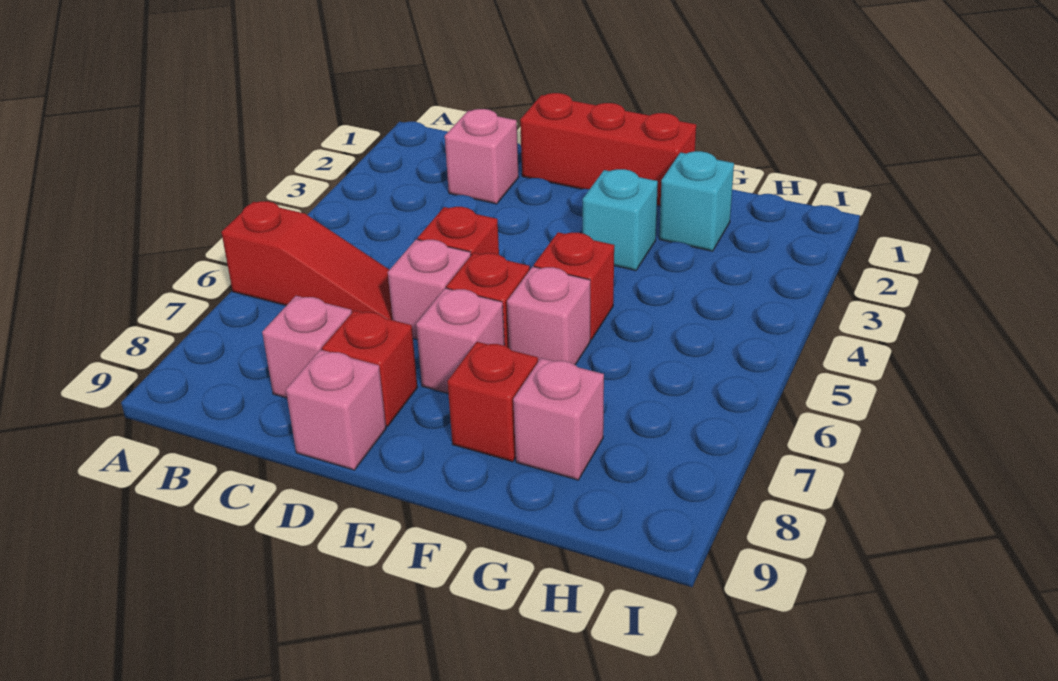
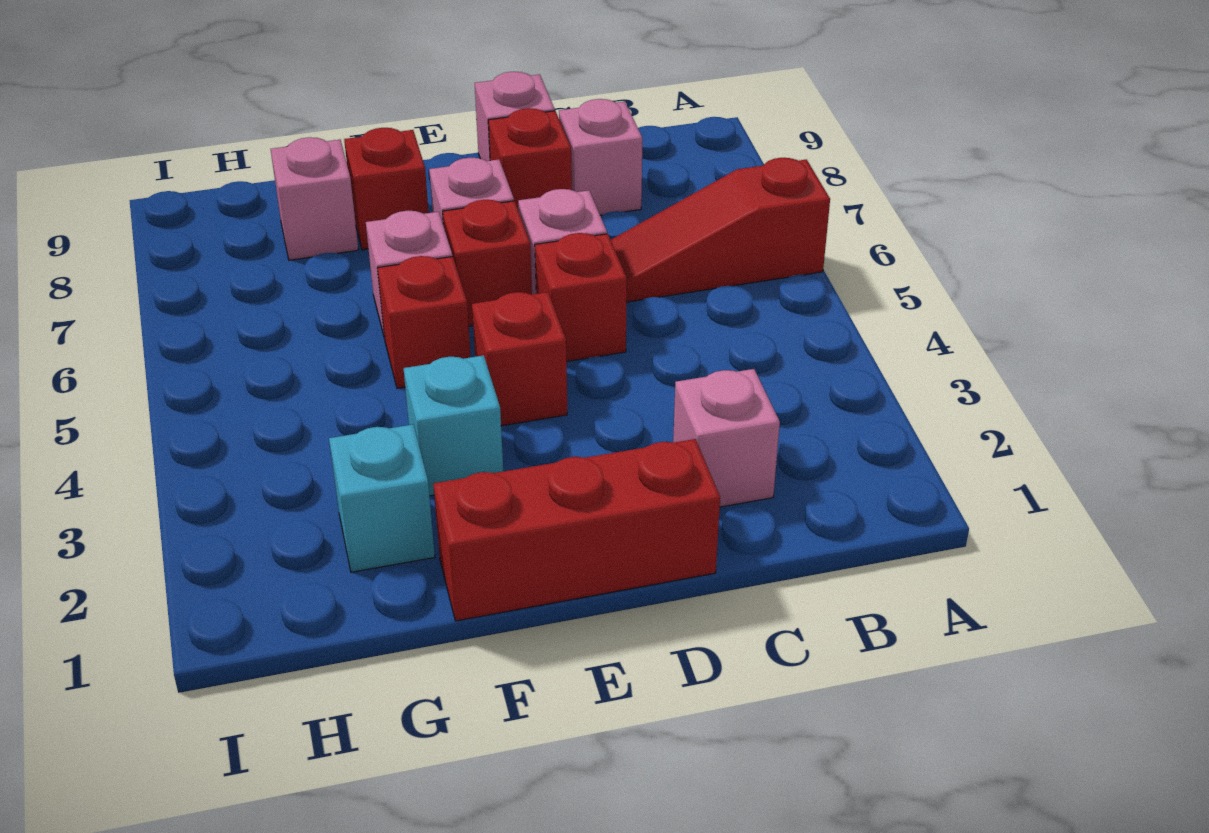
none -> red 1x1 brick [472,292,567,426]

